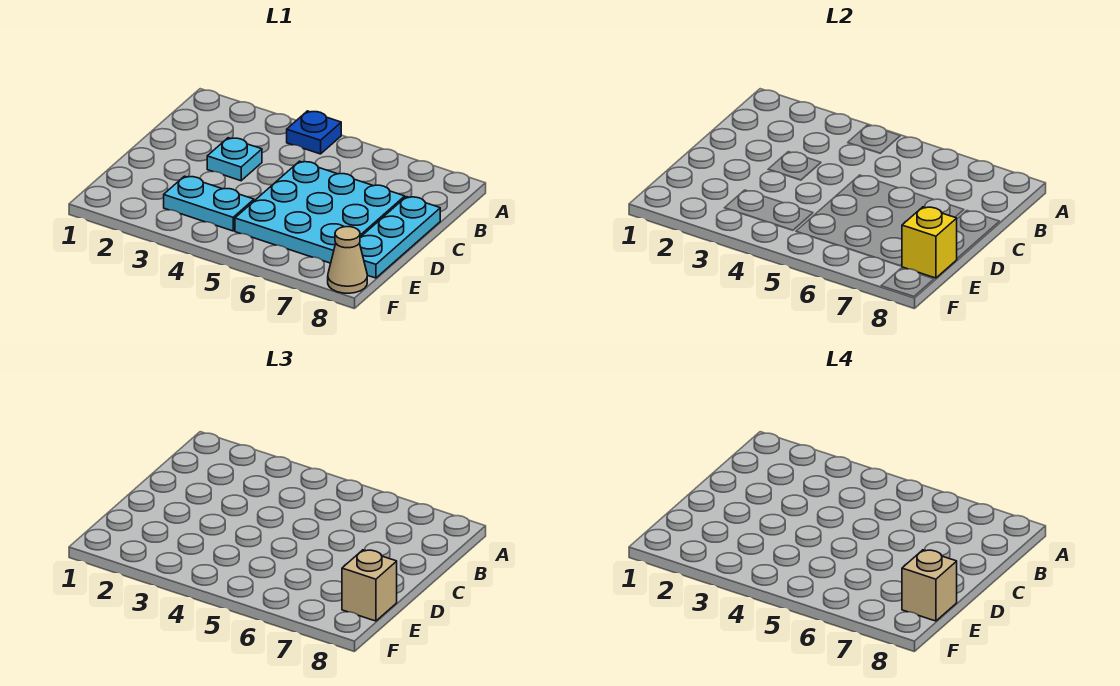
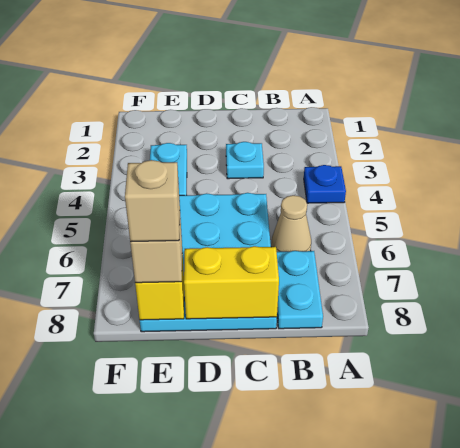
none -> cyan 1x2 plate [277,251,323,329]
none -> yellow 1x2 brick [184,246,279,319]
tan 1x1 cone [328,227,367,293] -> tan 1x1 cone moved to [271,195,311,252]

